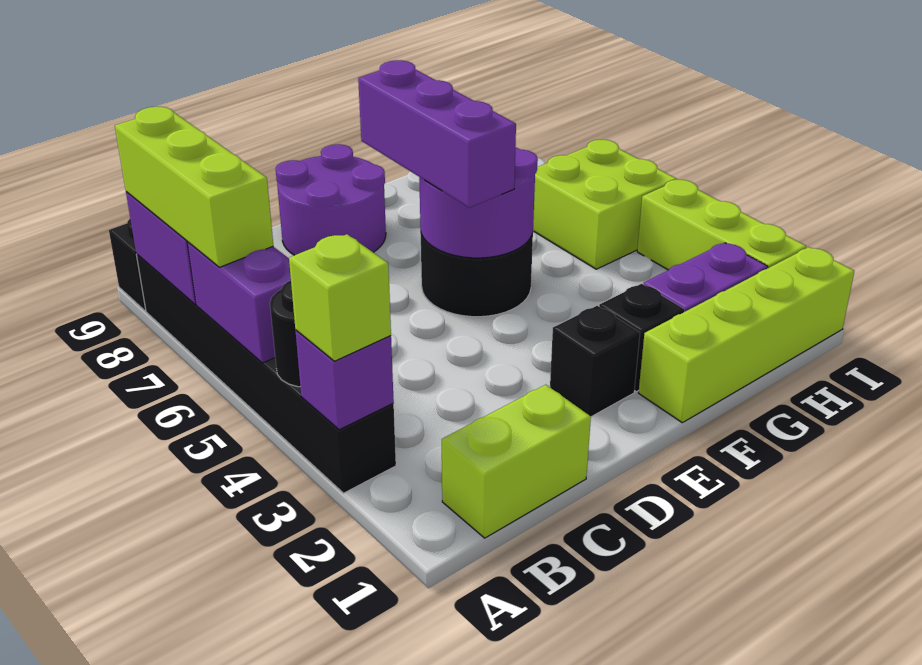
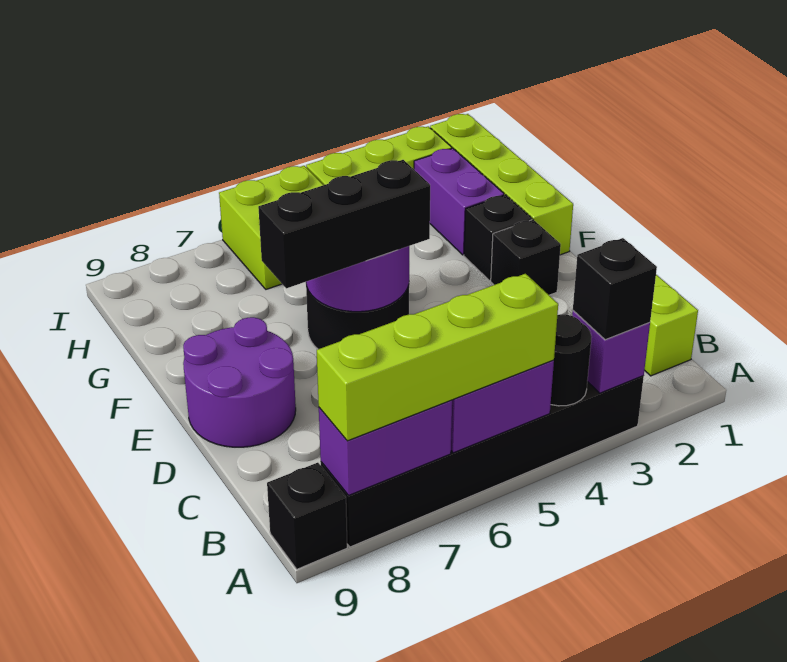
lime 1x1 brick [289,234,391,361] -> black 1x1 brick [573,238,657,340]
lime 1x3 brick [115,107,273,267] -> lime 1x4 brick [317,274,558,441]
purple 1x3 brick [358,60,516,208] -> black 1x3 brick [258,160,430,288]

